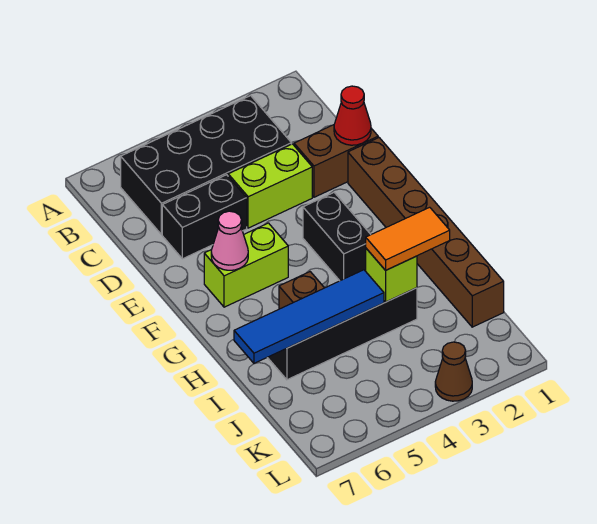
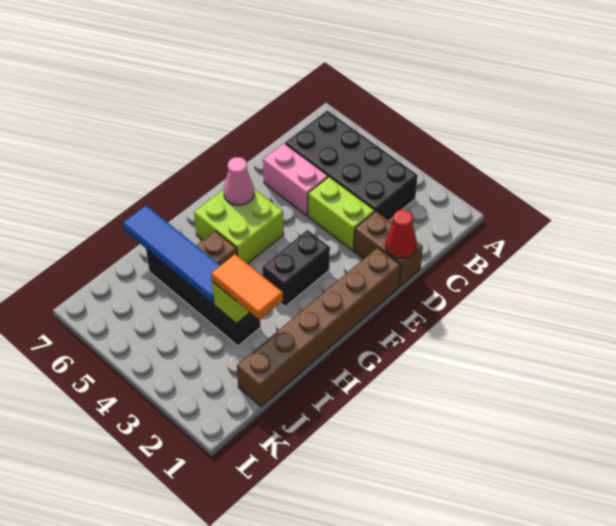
black 1x2 brick [162,175,247,259] -> pink 1x2 brick [263,143,328,216]
lime 1x2 brick [204,223,288,307] -> lime 2x2 brick [194,189,284,264]
brown 1x1 cone [435,342,472,401] -> none

